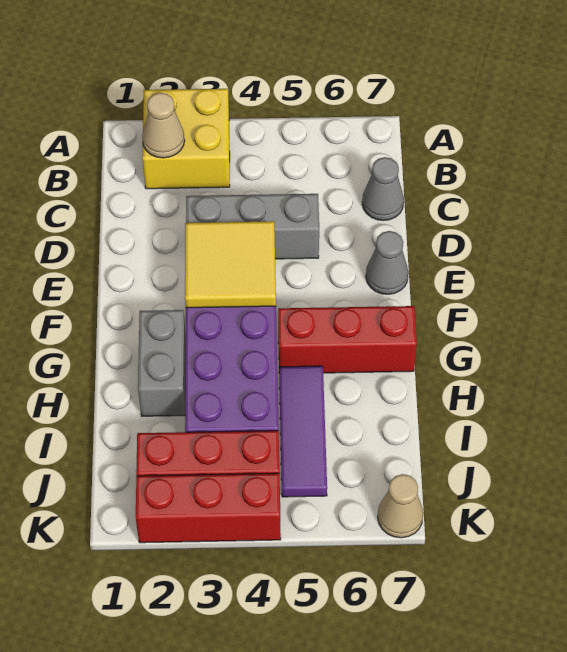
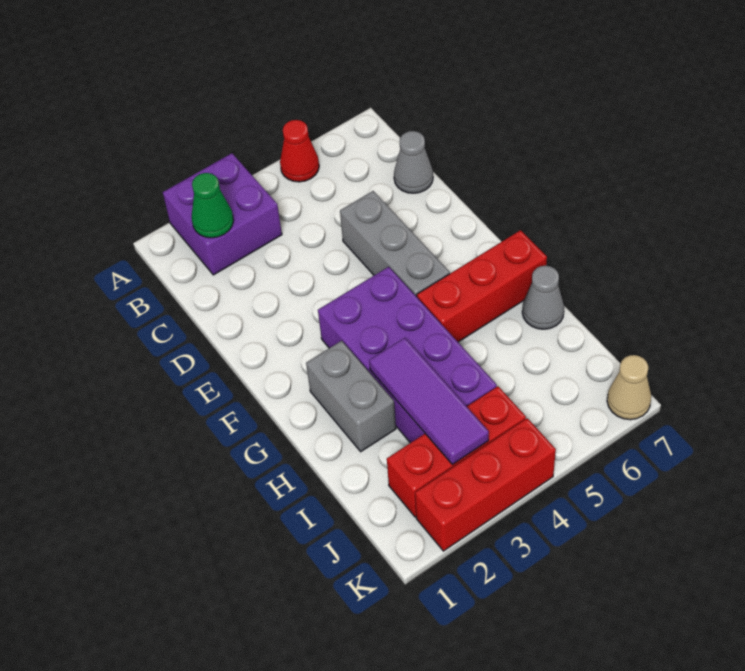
yellow 2x2 brick [142,89,230,189] -> purple 2x2 brick [163,153,282,275]
none -> red 1x1 cone [280,120,319,182]
tan 1x1 cone [142,93,185,158] -> green 1x1 cone [192,173,233,238]
grey 1x3 brick [186,194,319,259] -> grey 1x3 brick turned to [340,191,450,297]
yellow 2x2 tile [185,221,276,308] -> none
grey 1x1 cone [366,231,408,294] -> grey 1x1 cone moved to [522,266,564,329]
purple 1x3 tile [279,366,327,497] -> purple 1x3 tile moved to [369,338,489,465]

